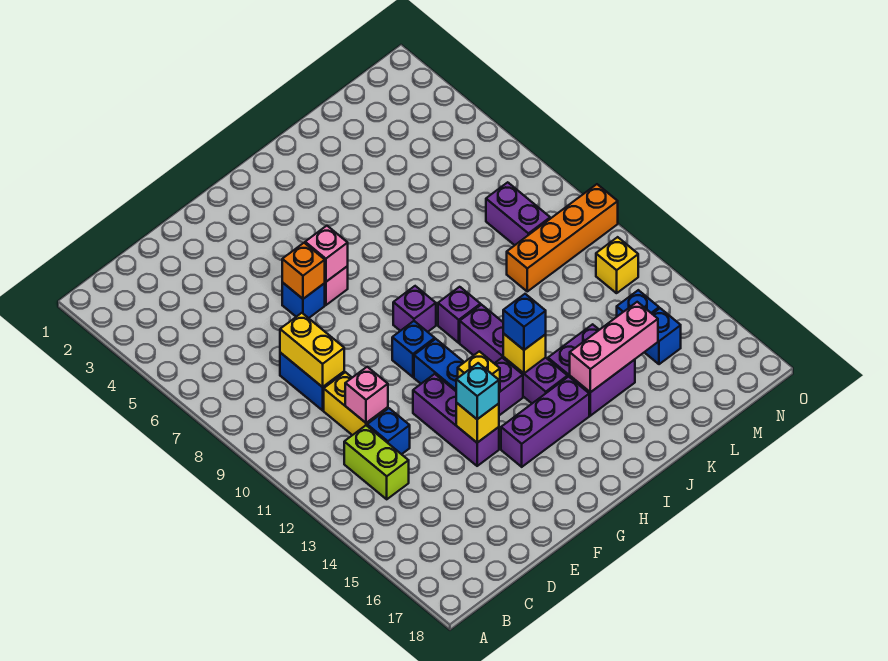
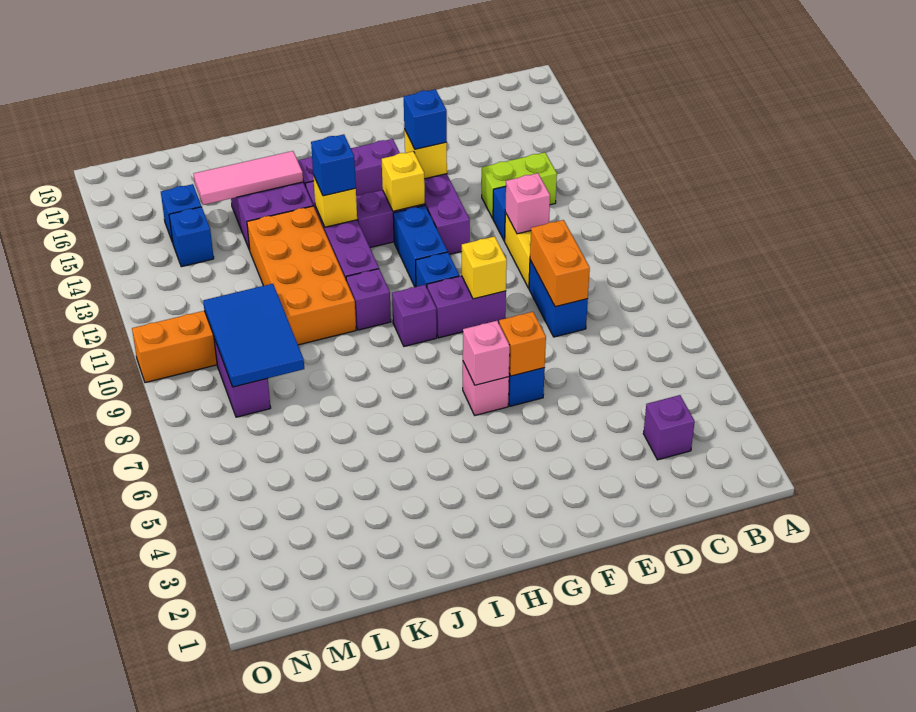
none -> purple 1x1 brick [643,395,695,460]
lime 1x2 brick [344,425,409,499] -> lime 1x2 brick turned to [482,152,557,218]
yellow 1x2 brick [280,313,344,387] -> orange 1x2 brick [530,220,590,307]
none -> purple 1x2 brick [427,276,506,338]
cyan 1x1 brick [456,363,499,419] -> blue 1x1 brick [404,89,447,149]
none -> orange 2x4 brick [247,206,356,345]
pink 1x3 brick [570,302,658,392] -> pink 1x3 tile [194,151,303,205]
none -> blue 2x3 tile [203,284,304,387]
yellow 1x1 brick [596,237,638,293] -> yellow 1x1 brick moved to [462,236,507,299]

